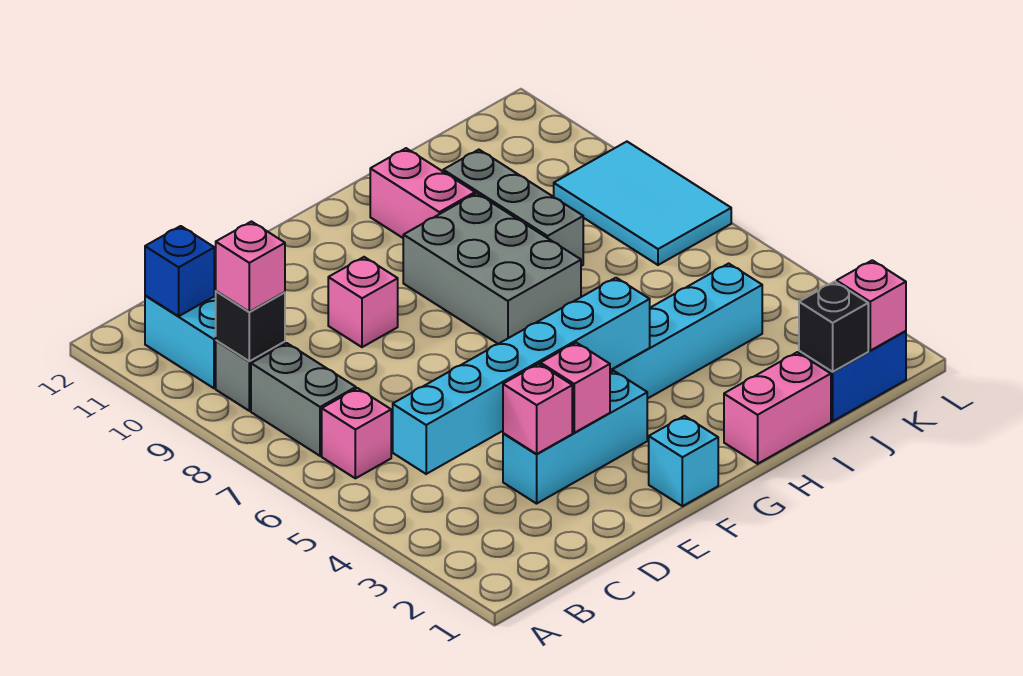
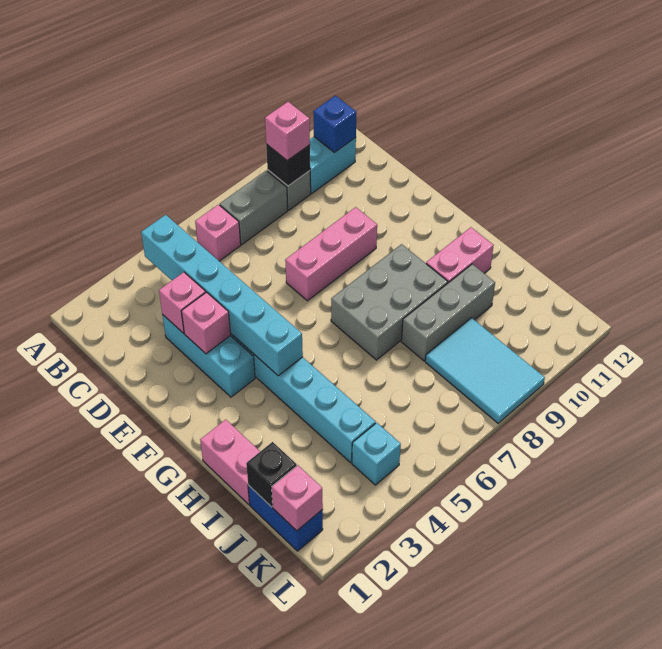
pink 1x1 brick [328,257,398,347] -> pink 1x3 brick [285,207,377,301]
cyan 1x1 brick [649,416,718,506] -> cyan 1x1 brick moved to [352,423,401,485]
cyan 2x3 tile [554,142,731,265] -> cyan 2x3 tile turned to [425,318,545,423]

